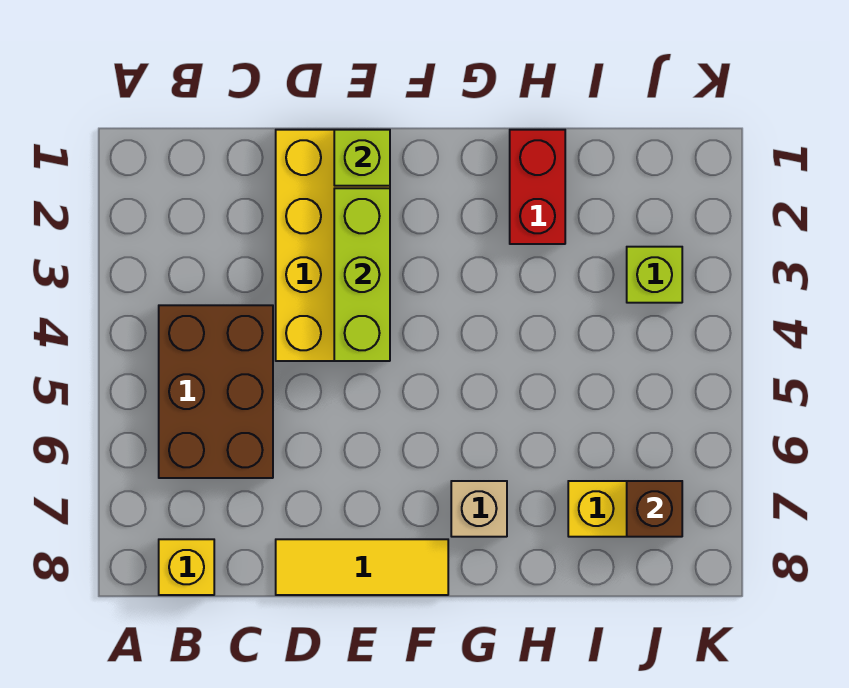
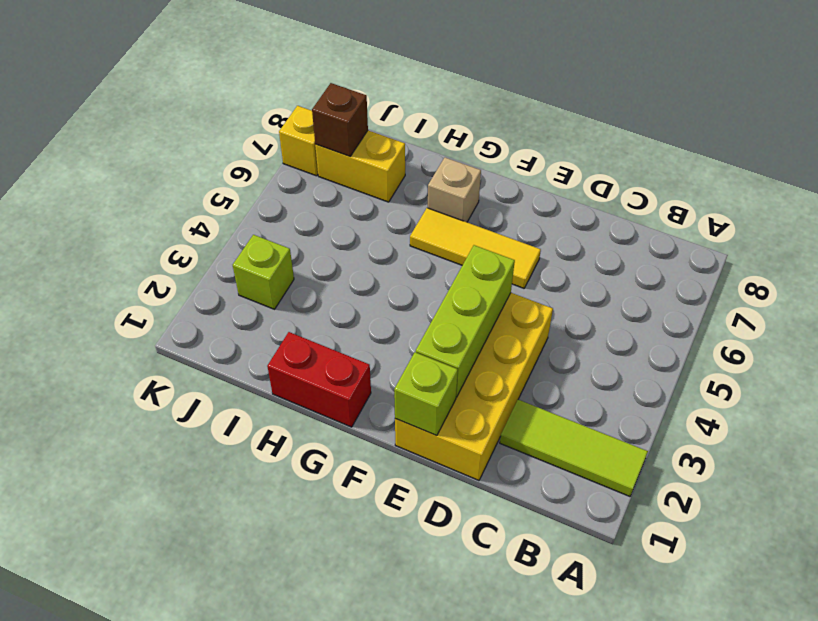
none -> lime 1x3 tile [500,400,648,496]
brown 2x3 brick [159,305,273,478] -> none
yellow 1x1 brick [159,539,214,595] -> yellow 1x1 brick moved to [279,106,318,176]
yellow 1x3 tile [276,539,448,595] -> yellow 1x3 tile moved to [410,208,541,288]
red 1x2 brick [510,130,565,244] -> red 1x2 brick turned to [267,332,371,427]

